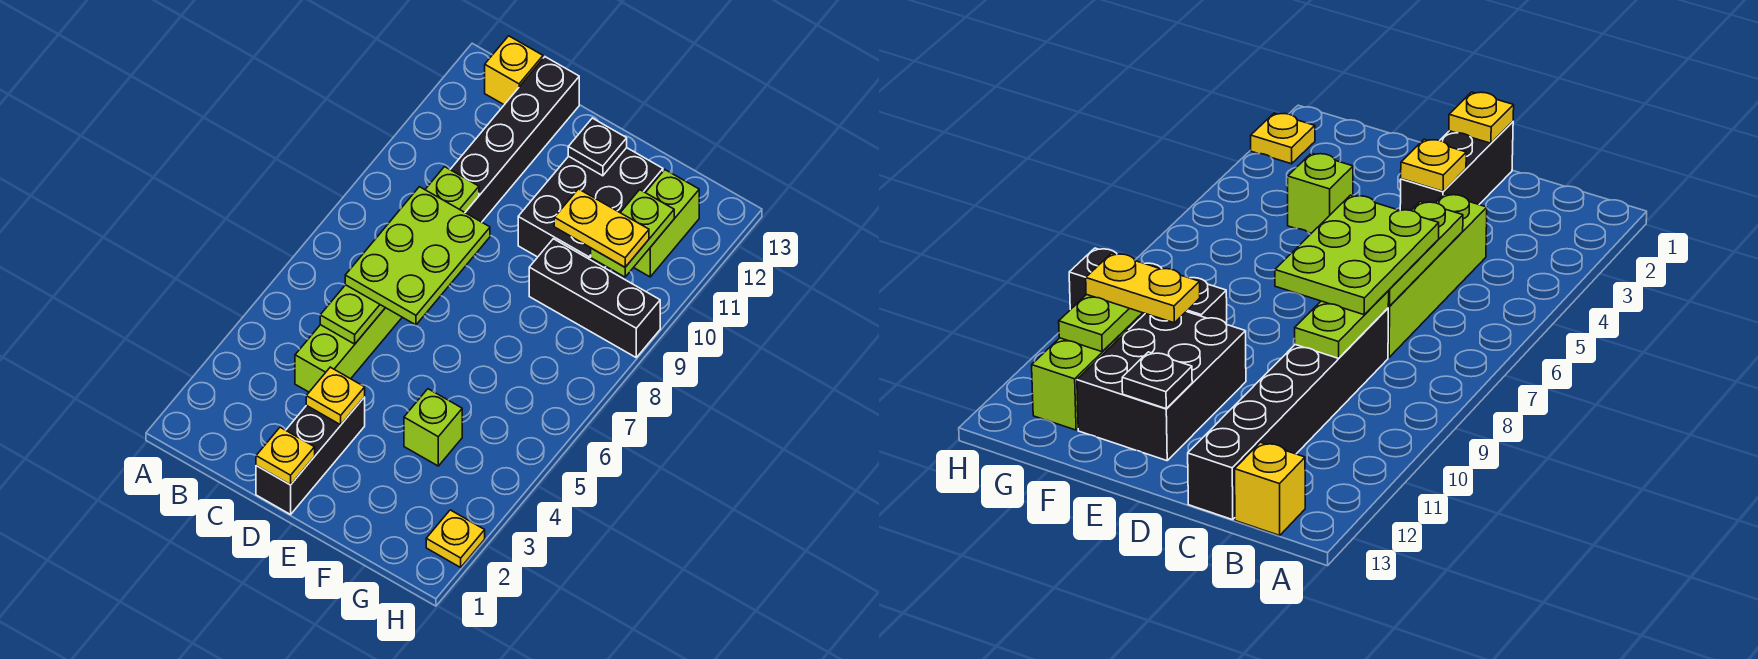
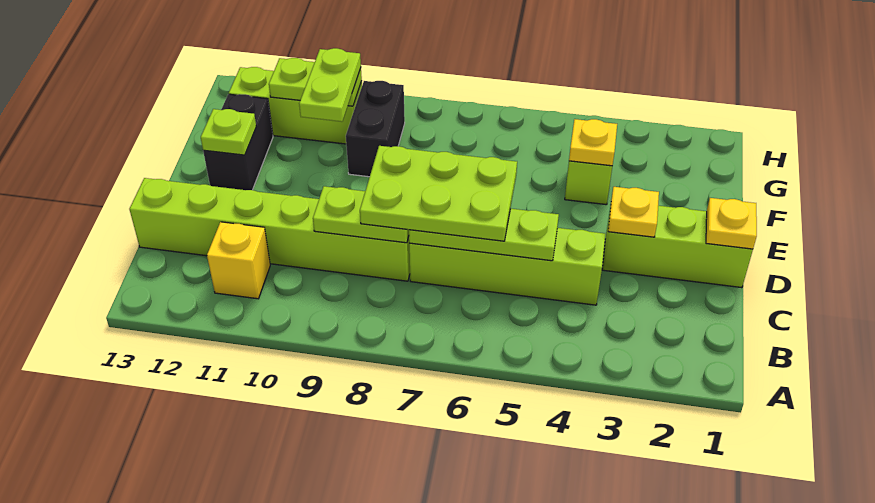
yellow 1x1 brick [485,36,543,105] -> yellow 1x1 brick moved to [207,222,270,299]
black 1x6 brick [450,57,579,222] -> lime 1x6 brick [129,178,410,281]
black 1x3 brick [256,397,365,514] -> lime 1x3 brick [602,206,753,288]
black 2x3 brick [518,148,663,268] -> black 1x2 brick [203,94,273,190]
black 1x1 plate [568,118,627,176] -> lime 1x1 plate [201,109,256,155]
black 1x3 brick [529,239,660,357] -> black 1x2 brick [346,81,405,177]
yellow 1x2 plate [554,189,649,267] -> lime 1x2 plate [299,48,361,122]
lime 1x2 brick [634,170,699,277] -> lime 1x3 brick [229,67,362,144]
yellow 1x1 plate [426,510,485,567] -> yellow 1x1 plate moved to [569,119,617,166]

